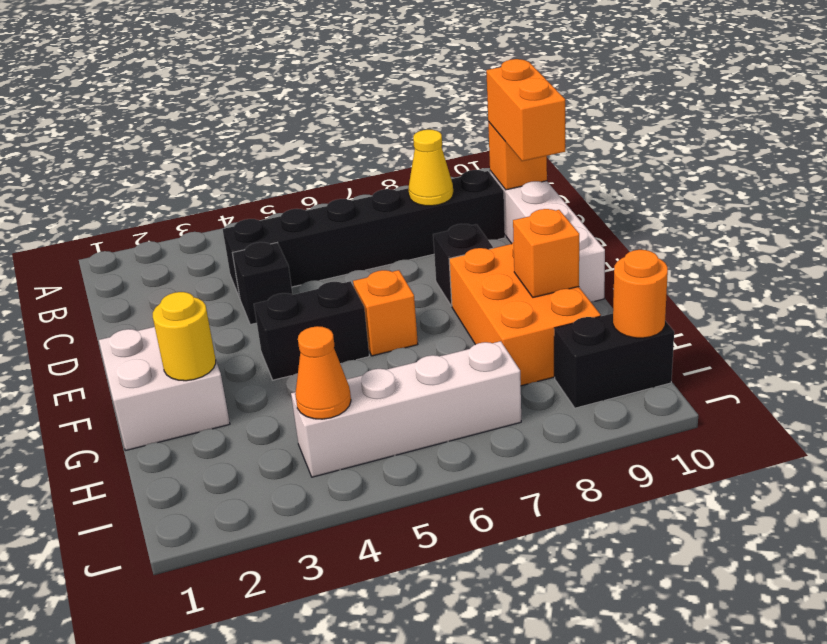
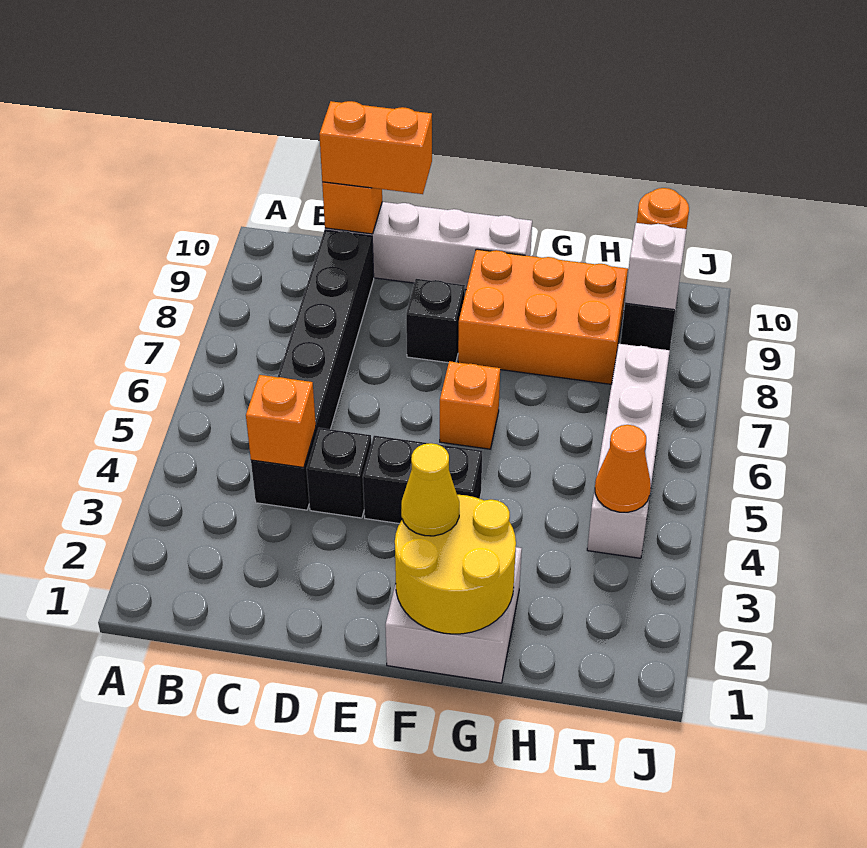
yellow 1x1 cone [408,130,453,206] -> yellow 1x1 cone moved to [401,443,459,536]
black 1x2 brick [254,281,369,380] -> black 1x2 brick turned to [363,436,482,524]
yellow 1x1 round brick [153,292,216,381] -> yellow 2x2 round brick [395,495,516,634]
orange 1x1 brick [513,209,579,297] -> orange 1x1 brick moved to [246,375,316,468]
none -> white 1x1 brick [625,223,686,310]

